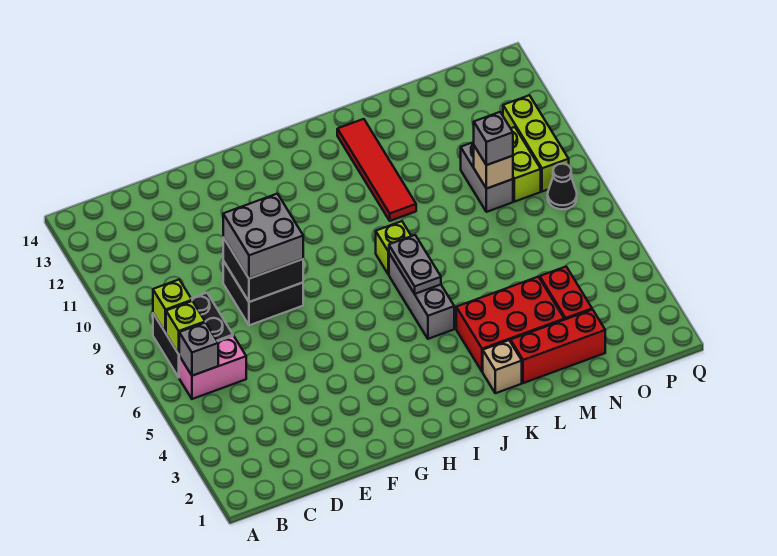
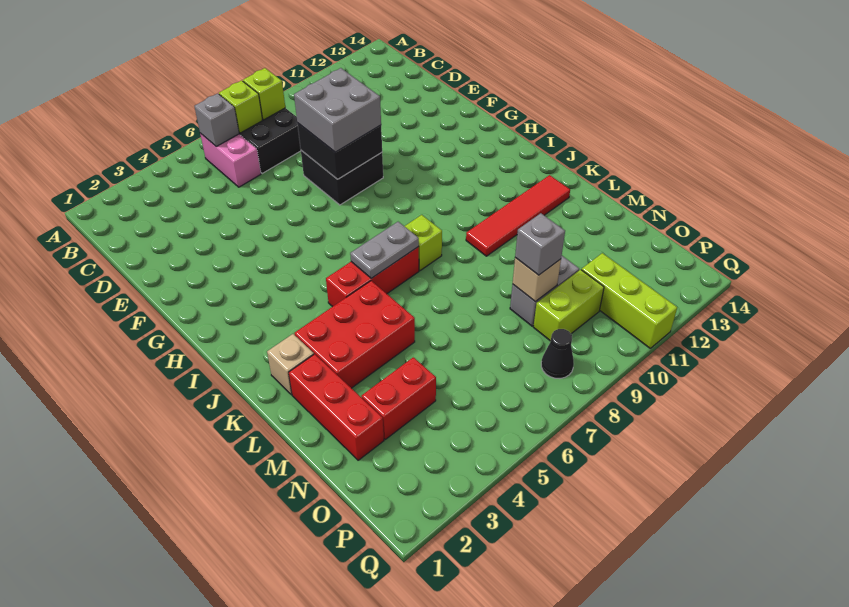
grey 1x3 brick [389,253,454,339] -> red 1x3 brick [326,247,419,307]
red 2x3 brick [456,277,564,372] -> red 2x3 brick turned to [294,281,415,388]
lime 1x3 brick [503,95,569,192] -> lime 1x3 brick turned to [582,253,677,348]

